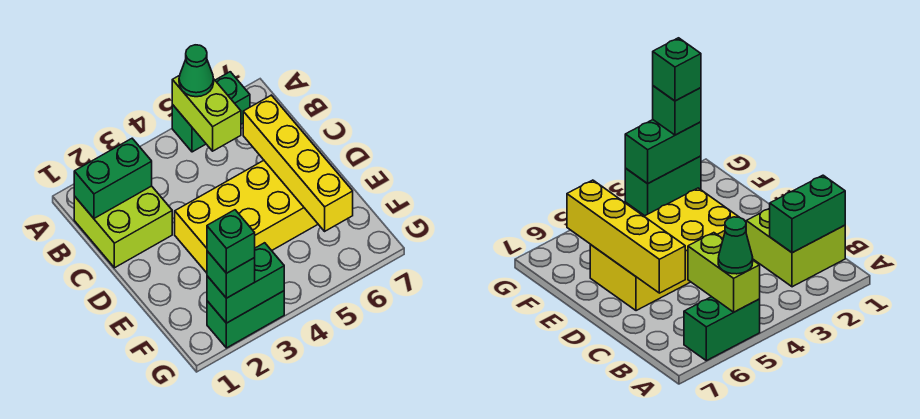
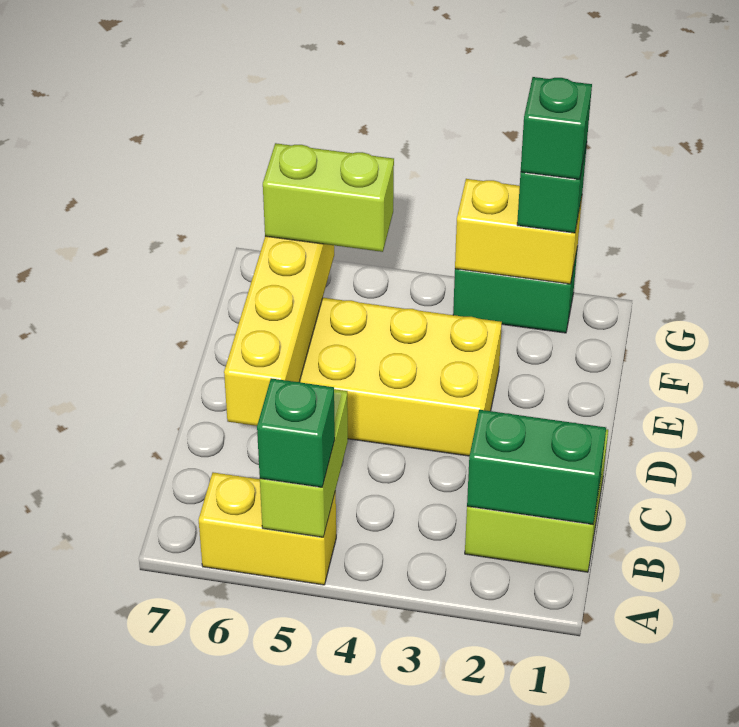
green 1x2 brick [172,72,250,152] -> yellow 1x2 brick [199,472,336,585]
green 1x1 cone [179,45,214,97] -> green 1x1 brick [257,378,335,487]
none -> lime 1x2 brick [263,143,394,252]
green 1x2 brick [207,243,284,323] -> yellow 1x2 brick [455,179,582,284]

